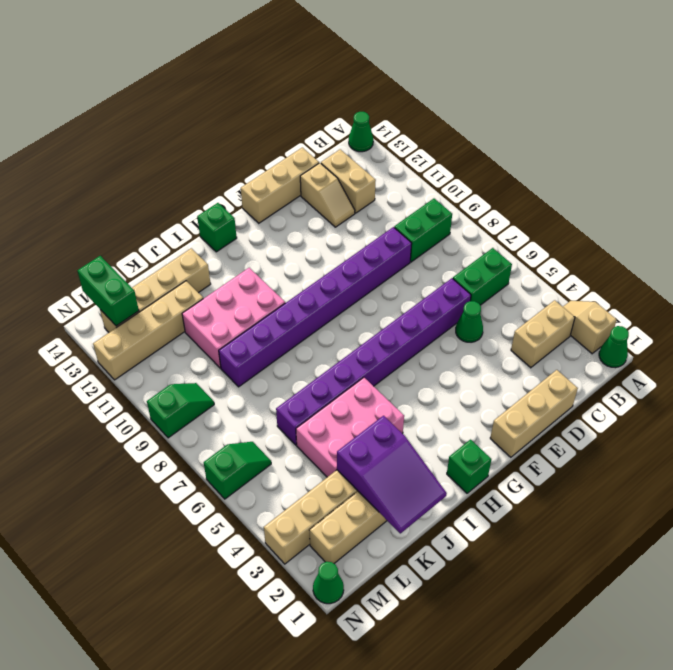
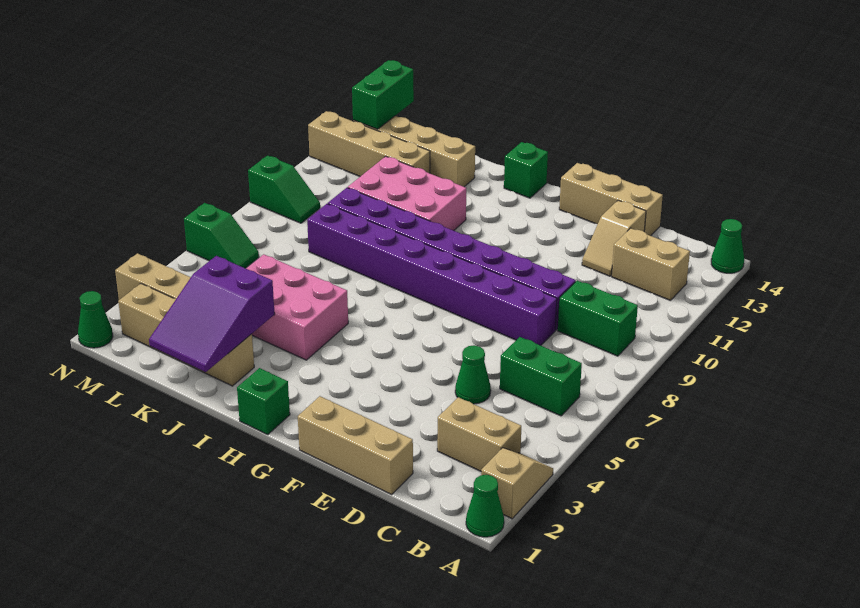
tan 1x2 brick [321,149,376,213] -> tan 1x2 brick turned to [612,228,690,300]
purple 1x8 brick [276,278,471,445] -> purple 1x8 brick moved to [307,204,557,345]

